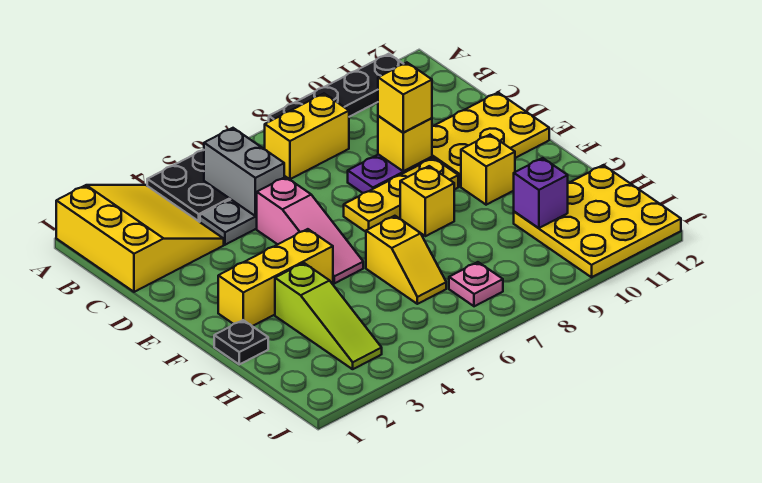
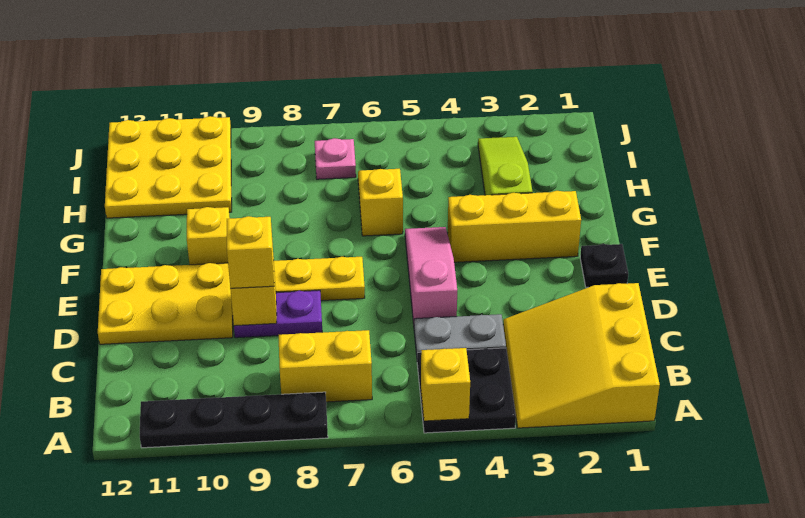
grey 1x2 brick [204,128,284,216] -> none
yellow 1x1 brick [400,166,454,236] -> yellow 1x1 brick moved to [421,348,470,421]
black 1x1 plate [214,320,268,364] -> black 1x1 plate moved to [580,244,628,288]
purple 1x1 brick [514,158,568,228] -> none

